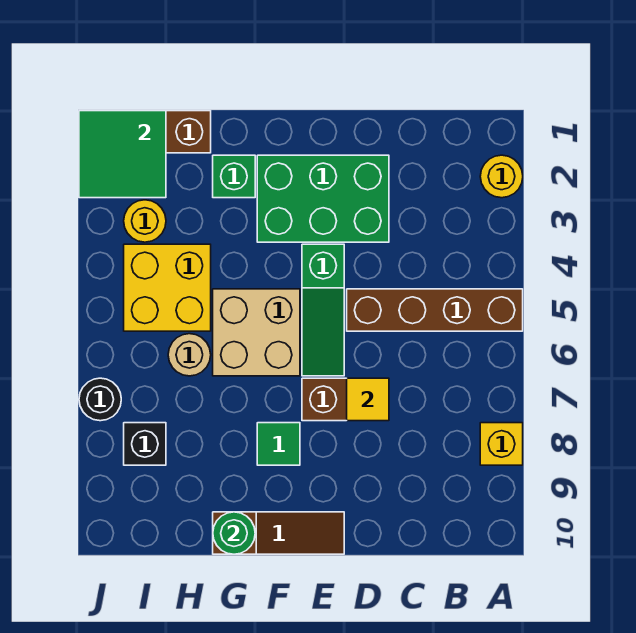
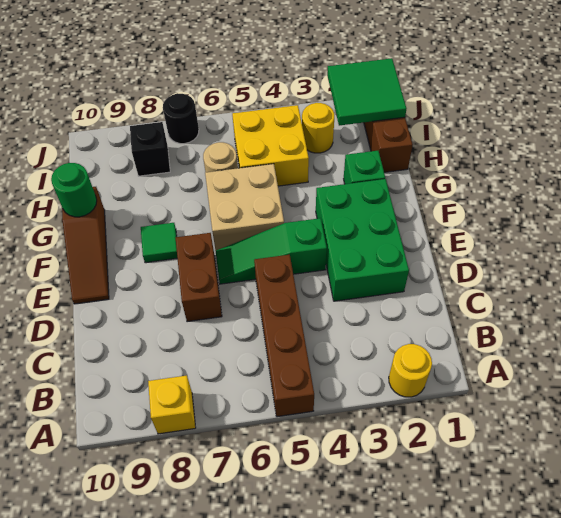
yellow 1x1 tile [347,378,389,421] -> none

